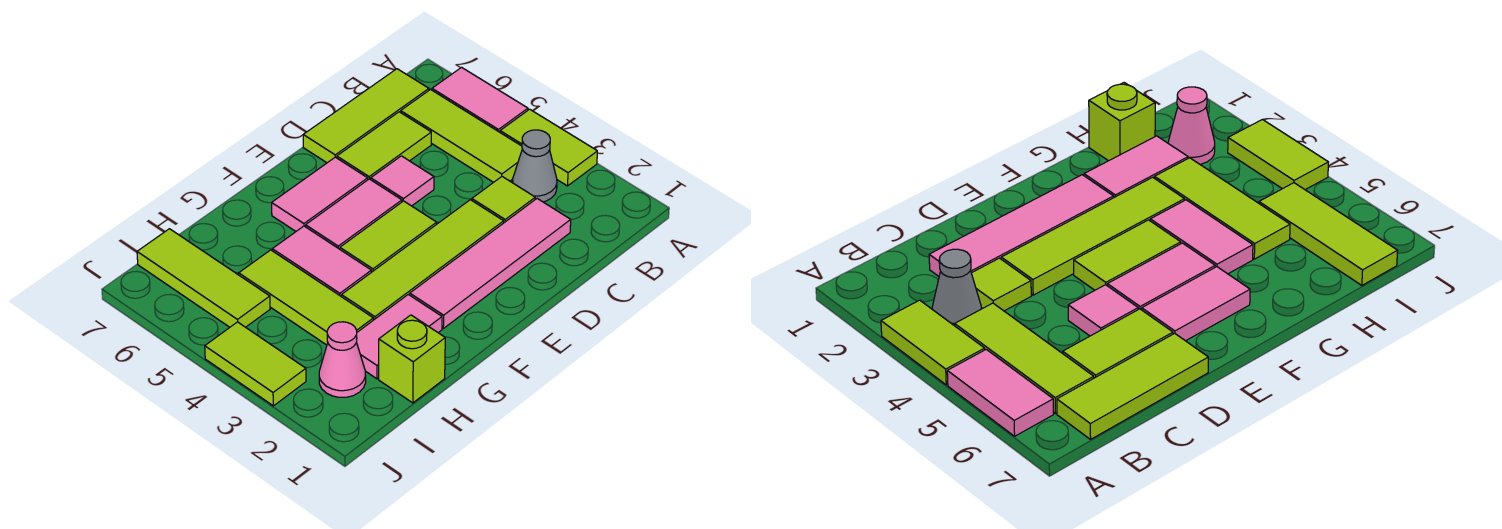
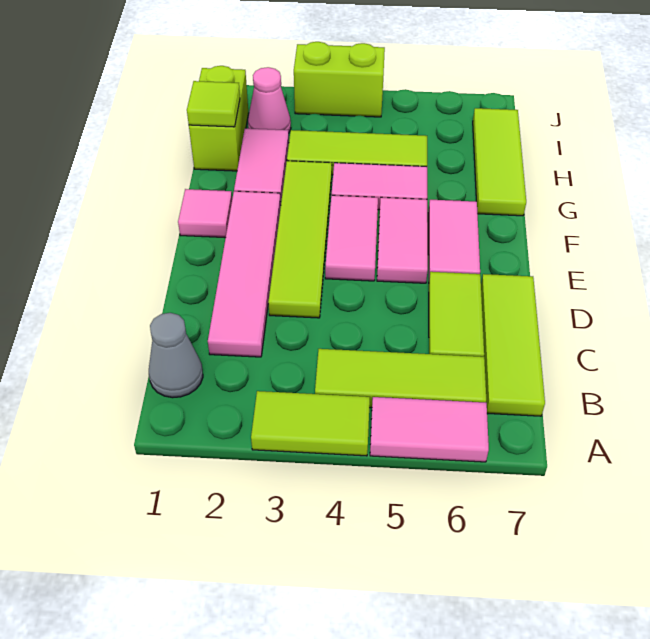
grey 1x1 cone [513,130,557,202] -> grey 1x1 cone moved to [149,313,203,398]
lime 1x1 tile [472,177,535,223] -> lime 1x1 tile moved to [187,81,240,127]
pink 1x1 tile [371,156,434,206] -> pink 1x1 tile moved to [178,189,232,238]
lime 1x2 tile [340,201,437,272] -> pink 1x2 tile [325,195,378,281]
lime 1x1 brick [379,315,445,403] -> lime 1x2 brick [189,66,248,171]
lime 1x3 tile [137,229,270,327] -> lime 1x3 tile turned to [473,108,526,216]
lime 1x2 tile [205,322,306,406] -> lime 1x2 brick [294,42,385,117]

